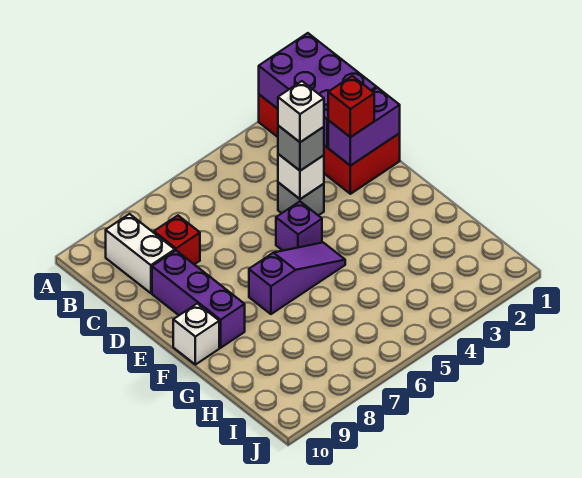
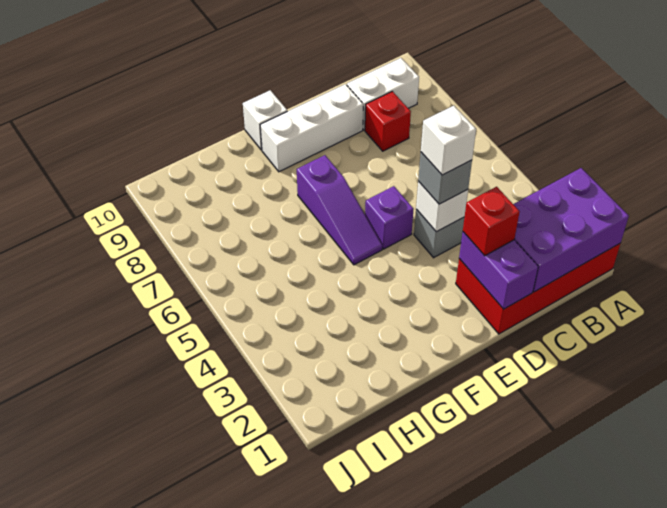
purple 1x3 brick [152,251,245,348] -> white 1x3 brick [260,84,363,172]

